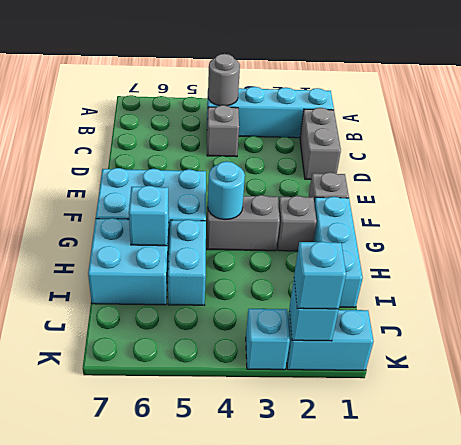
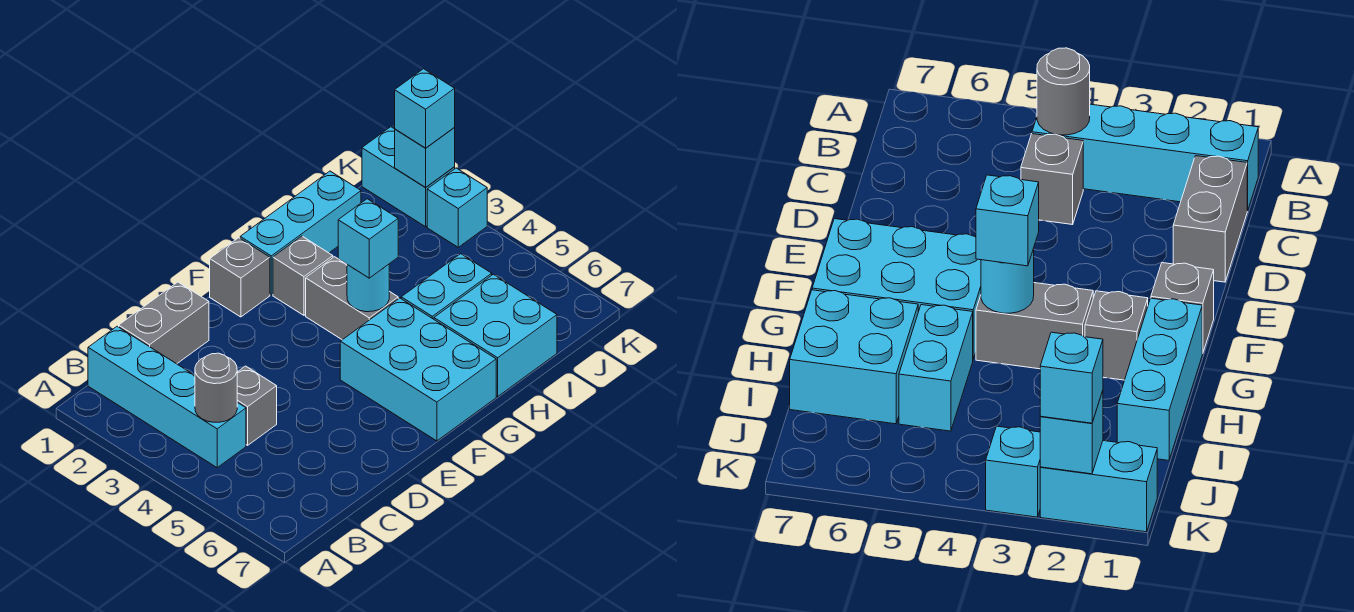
cyan 1x1 brick [129,186,169,246] -> cyan 1x1 brick moved to [338,199,398,278]

